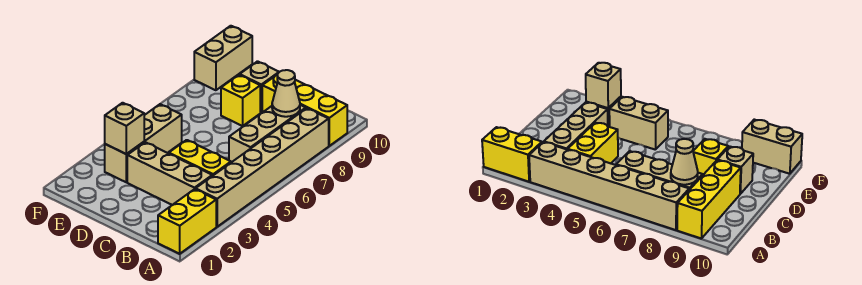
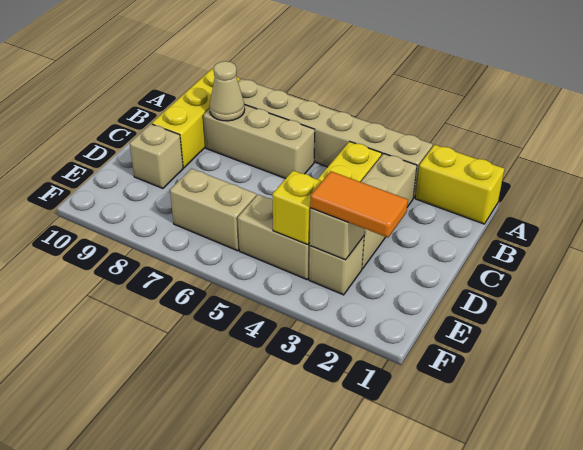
yellow 1x1 brick [221,75,260,126] -> yellow 1x1 brick moved to [272,171,322,245]
none -> orange 1x2 tile [310,171,408,238]
tan 1x2 brick [194,26,252,90] -> tan 1x2 brick moved to [170,169,256,251]

